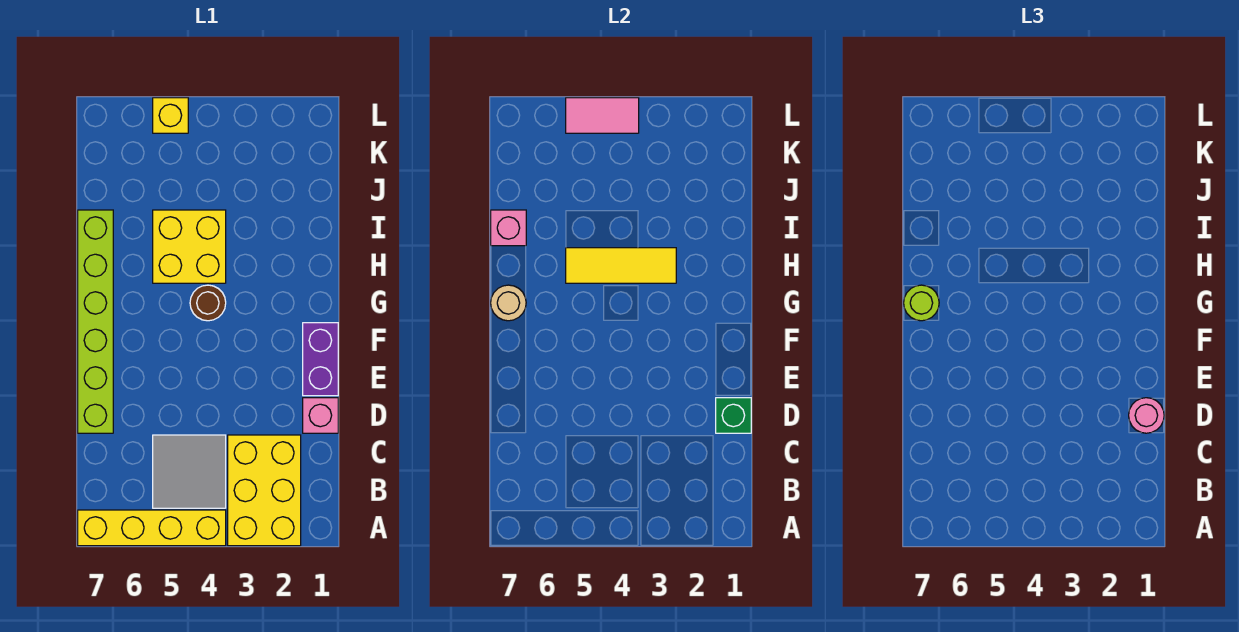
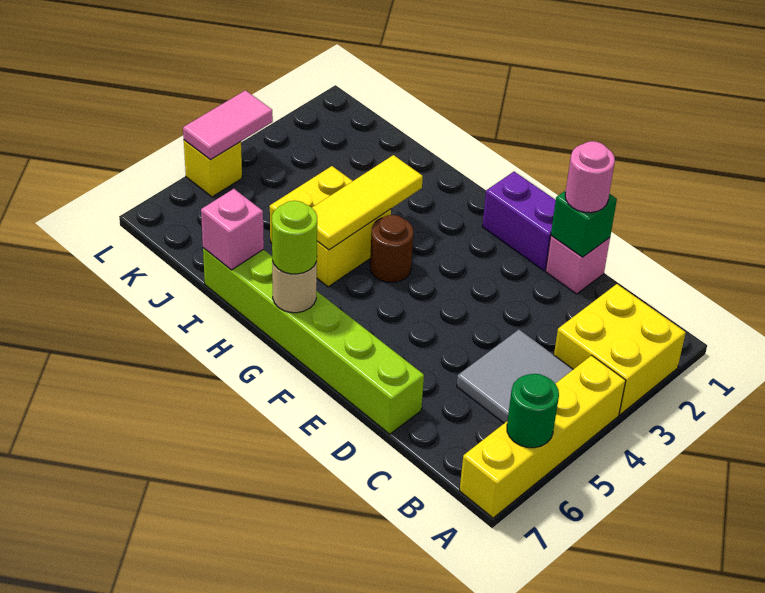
yellow 2x3 brick [228,435,301,546] -> yellow 2x2 brick [554,284,686,415]
none -> green 1x1 round brick [507,374,559,448]

